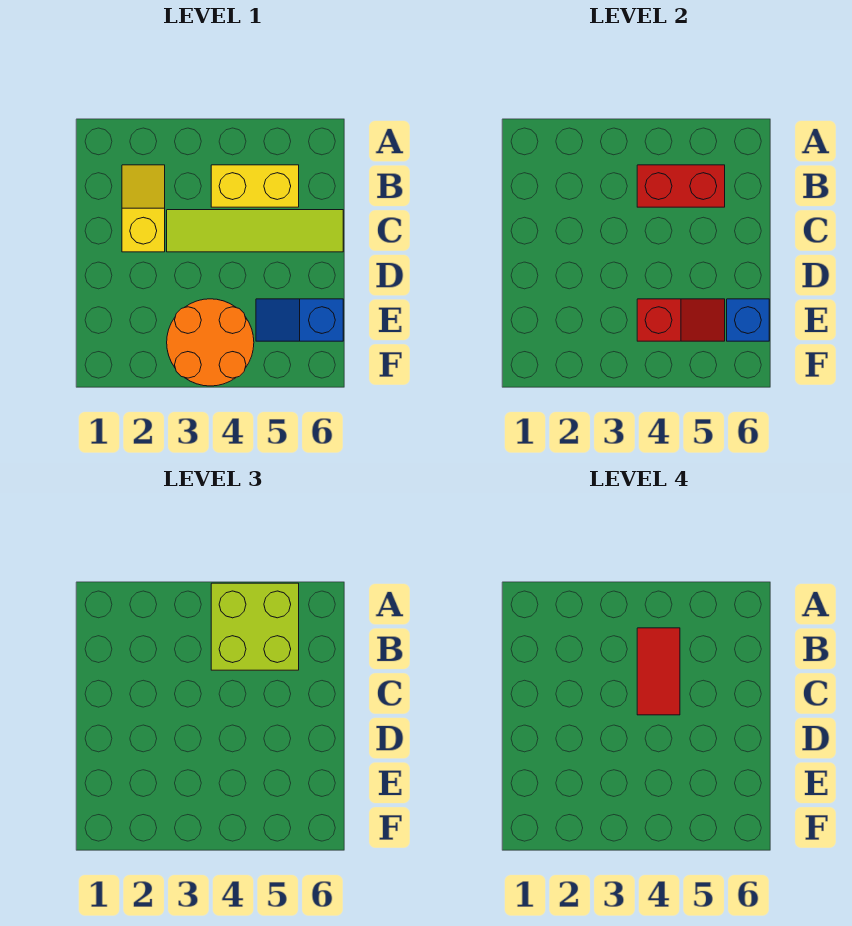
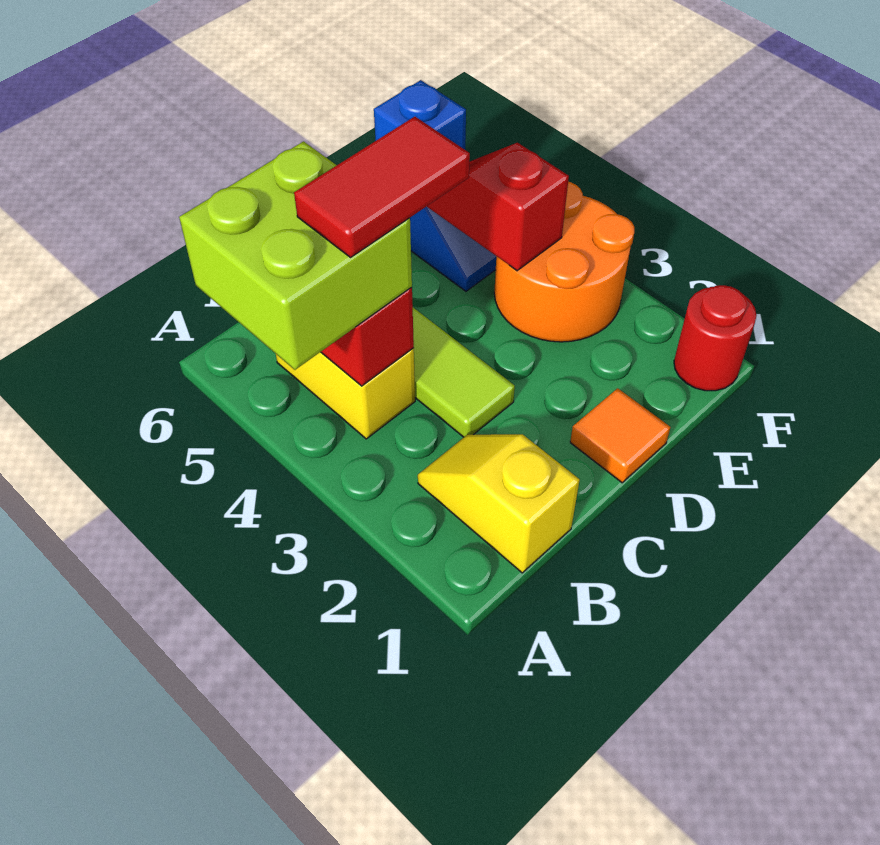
yellow 1x2 slope [122,165,165,252] -> yellow 1x2 slope turned to [418,434,580,573]
none -> orange 1x1 tile [570,388,670,483]
none -> red 1x1 round brick [674,285,757,391]

